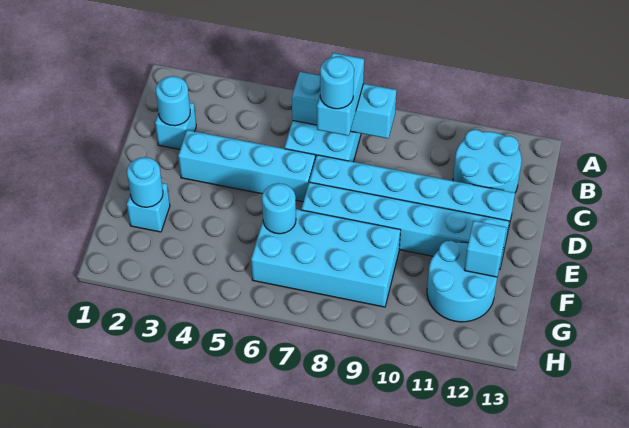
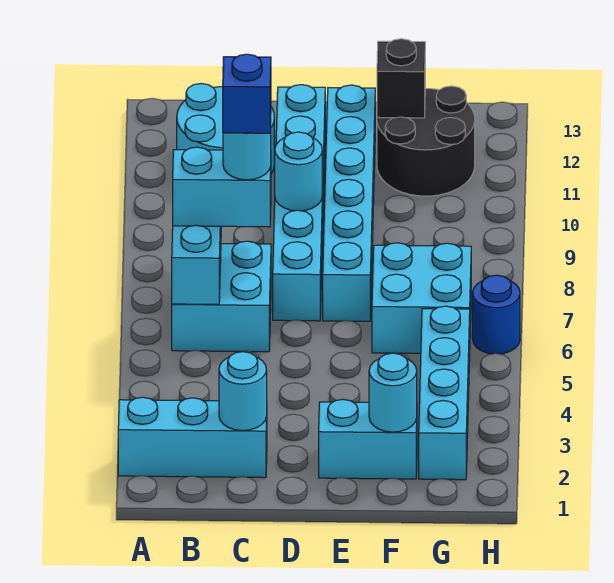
cyan 1x1 brick [155,103,196,149] -> cyan 1x3 brick [118,397,267,478]
none -> blue 1x1 brick [223,54,271,133]
cyan 1x4 brick [178,130,315,202] -> cyan 1x4 brick moved to [419,306,470,480]
cyan 1x1 brick [127,183,170,232] -> cyan 1x2 brick [319,399,417,479]
cyan 2x4 brick [251,209,400,307] -> cyan 2x2 brick [372,243,471,353]
cyan 1x1 round brick [262,183,296,234] -> cyan 1x1 round brick moved to [275,132,322,211]
cyan 2x2 round brick [427,241,497,322] -> black 2x2 round brick [377,86,475,196]
cyan 1x1 brick [464,221,507,277] -> black 1x1 brick [377,39,425,118]
none -> blue 1x1 round brick [472,275,520,354]

